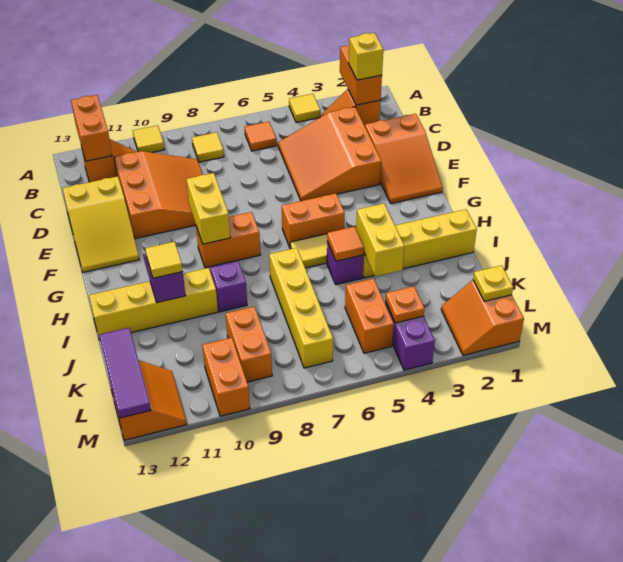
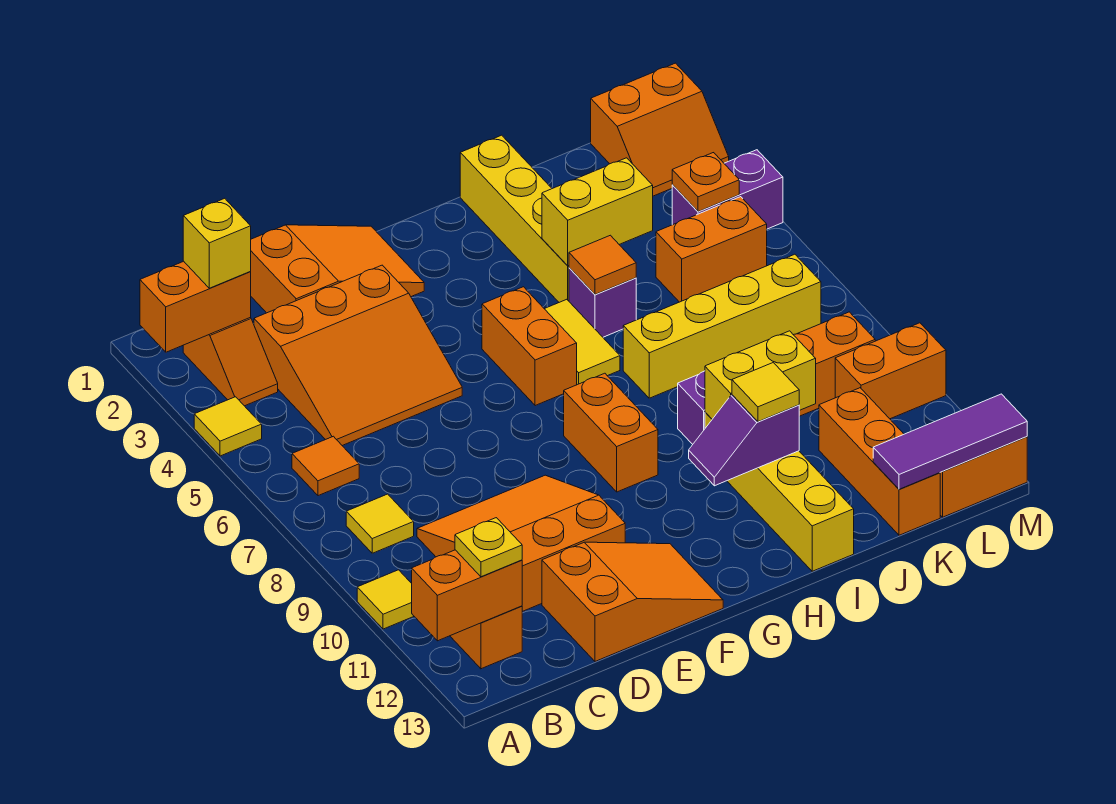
yellow 2x3 slope [62,176,139,272] -> orange 2x3 slope [542,542,723,661]
yellow 1x2 brick [186,173,230,244] -> yellow 1x2 brick moved to [705,331,816,419]
none -> orange 1x3 brick [819,388,940,535]
yellow 1x1 plate [473,265,513,301] -> yellow 1x1 plate moved to [455,518,522,577]

